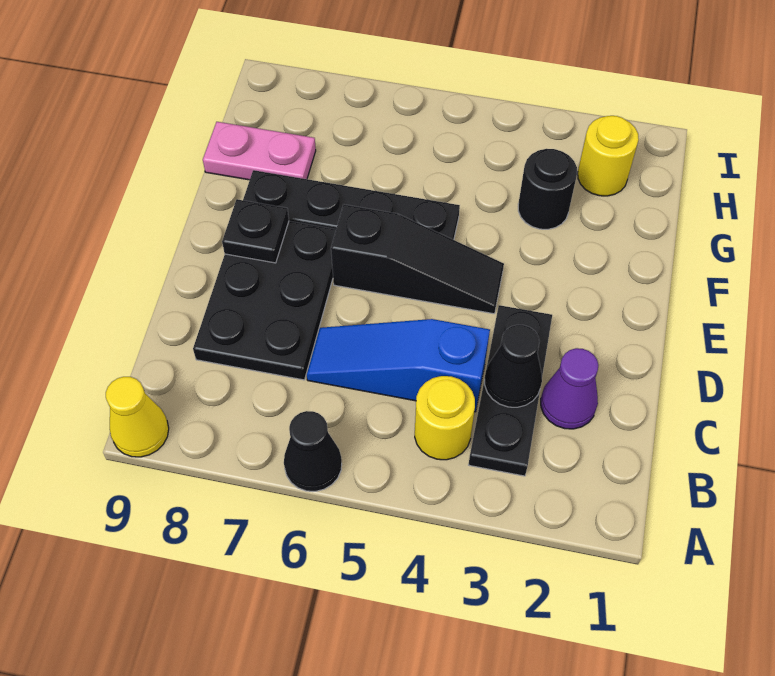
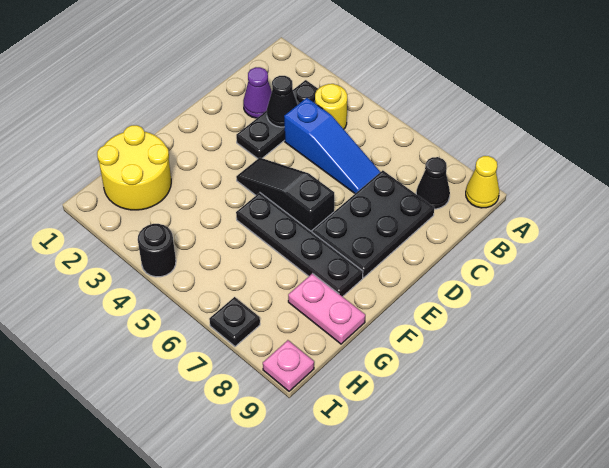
black 1x1 cone [284,411,342,491] -> black 1x1 cone moved to [416,157,450,209]
black 1x1 plate [222,199,289,263] -> black 1x1 plate moved to [209,297,260,346]
black 1x1 round brick [518,149,577,229] -> black 1x1 round brick moved to [138,224,176,277]
yellow 1x1 round brick [578,116,639,196] -> yellow 2x2 round brick [97,125,171,210]
none -> pink 1x1 plate [263,340,314,391]

